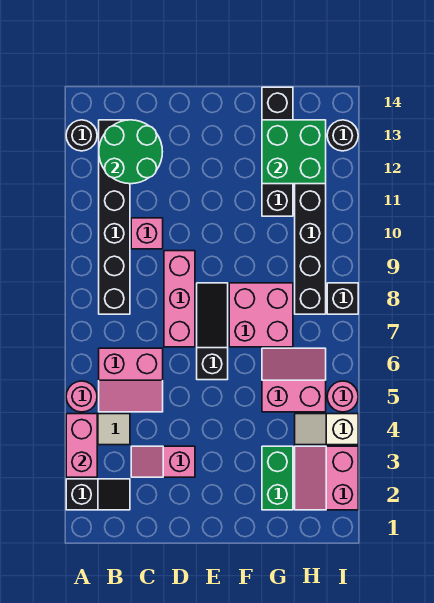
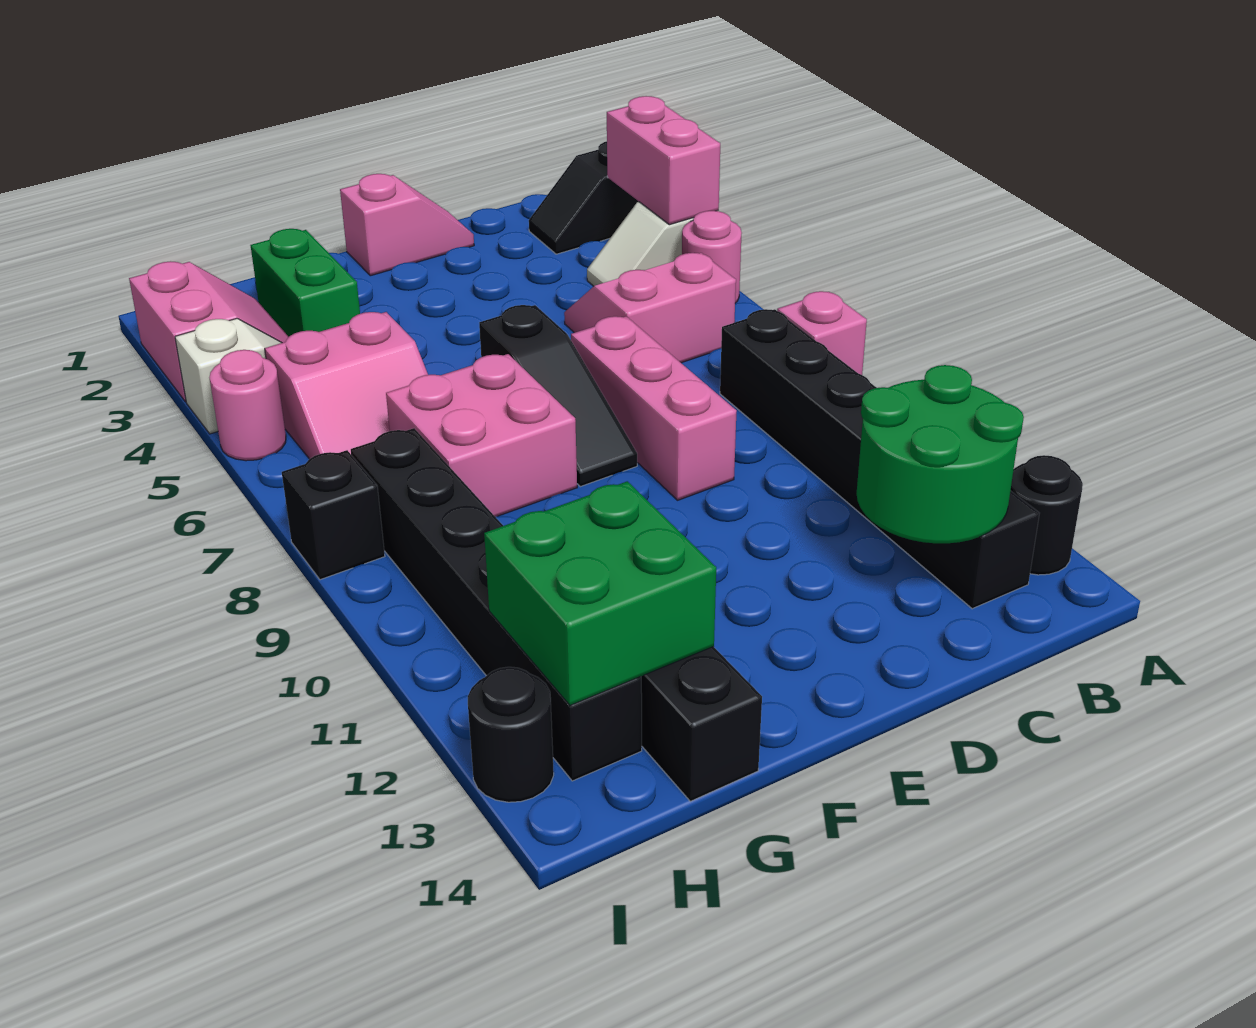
pink 1x2 slope [131,446,195,477] -> pink 1x2 slope moved to [340,174,474,276]
pink 1x1 brick [131,218,163,249] -> pink 1x1 brick moved to [777,291,867,375]

